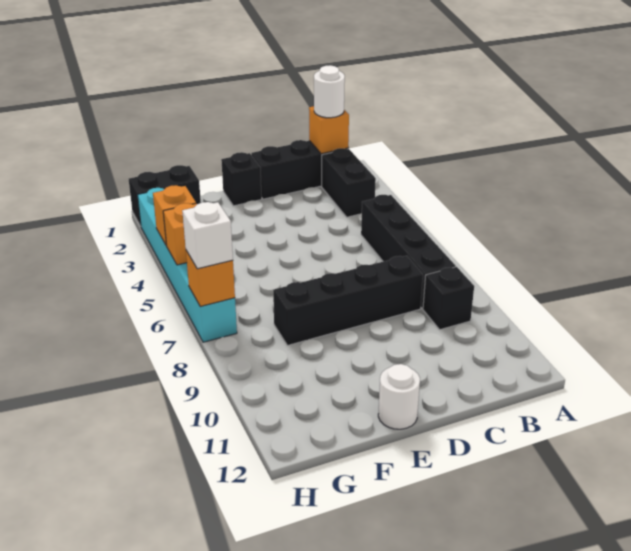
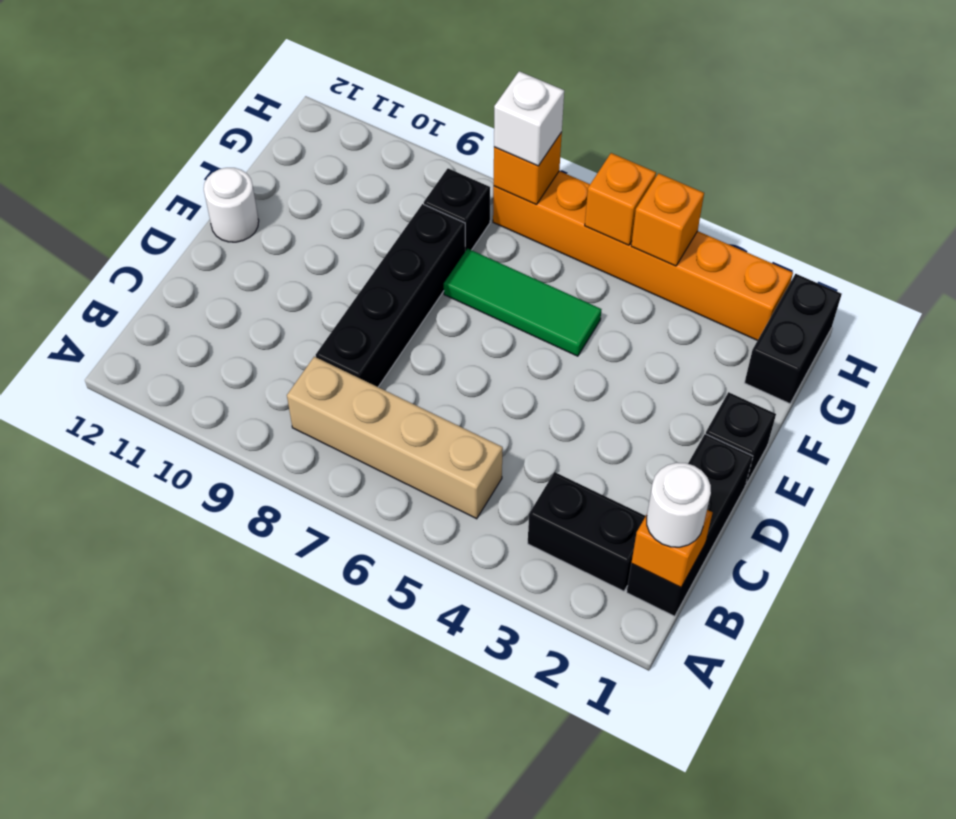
black 1x4 brick [361,195,456,309] -> tan 1x4 brick [287,357,503,519]
black 1x1 brick [423,267,474,330] -> black 1x1 brick moved to [424,168,490,251]
none -> green 1x3 tile [444,249,601,356]
cyan 1x6 brick [137,188,237,342] -> orange 1x6 brick [493,171,793,340]

